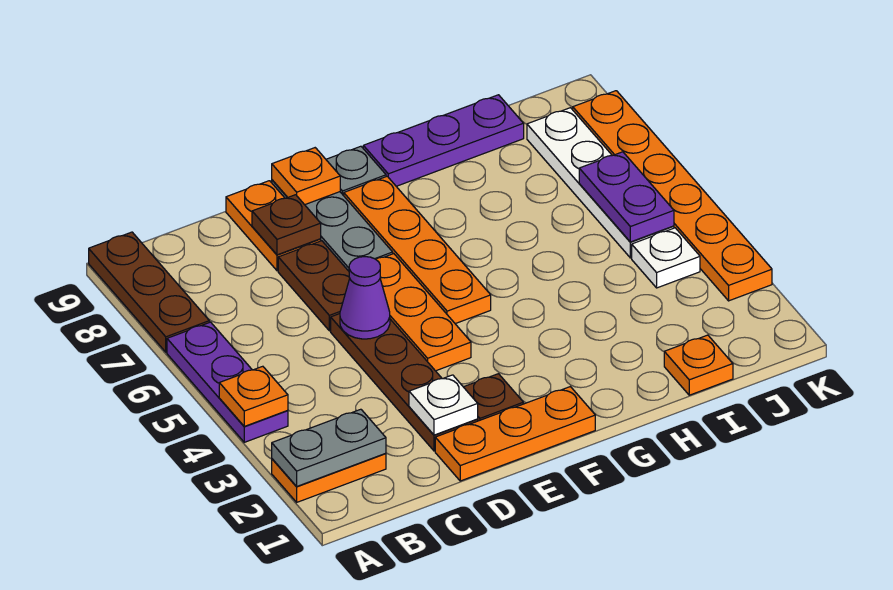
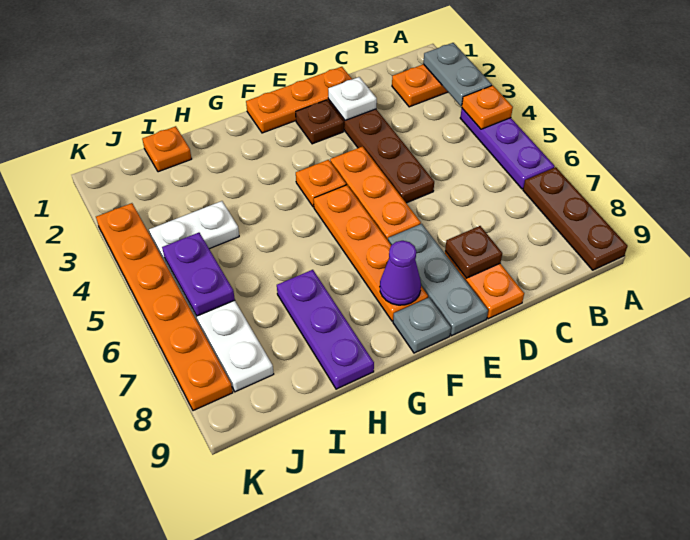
grey 1x2 plate [272,409,386,487] -> grey 1x2 plate turned to [423,43,492,106]
purple 1x1 cone [340,257,390,339] -> purple 1x1 cone moved to [380,241,421,305]
brown 1x2 plate [278,241,350,331] -> none
orange 1x1 plate [272,148,340,205] -> orange 1x1 plate moved to [296,160,346,207]
purple 1x3 plate [363,95,524,186] -> purple 1x3 plate turned to [277,270,374,389]
white 1x1 plate [632,228,700,288] -> white 1x2 plate [149,201,239,263]

